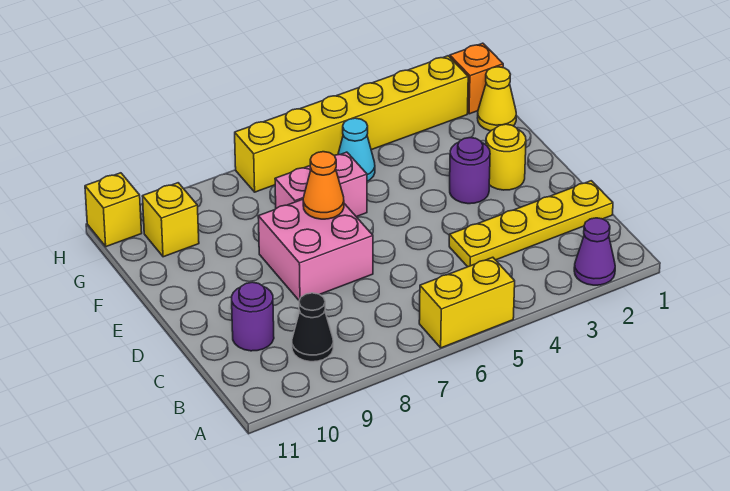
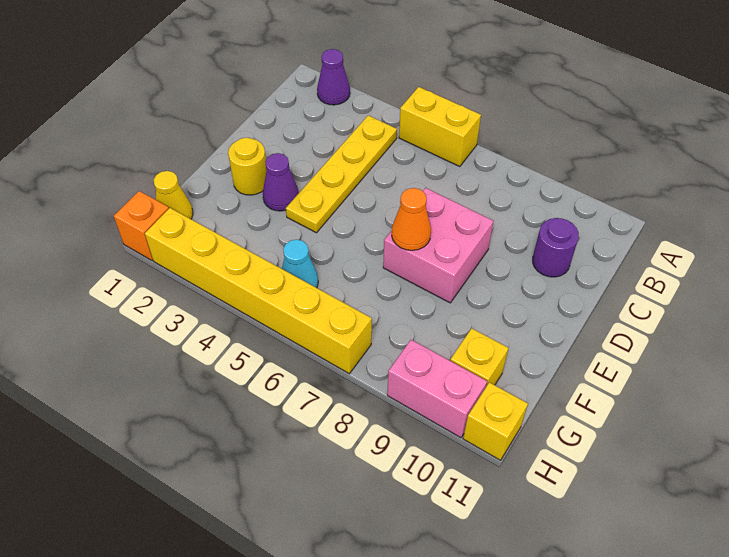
black 1x1 cone [292,293,333,362] -> none
yellow 1x4 plate [449,181,613,267] -> yellow 1x4 plate turned to [286,115,397,233]
purple 1x1 round brick [450,138,490,204] -> purple 1x1 cone [263,153,299,211]
pink 1x2 brick [275,152,367,217] -> pink 1x2 brick moved to [387,340,487,438]

